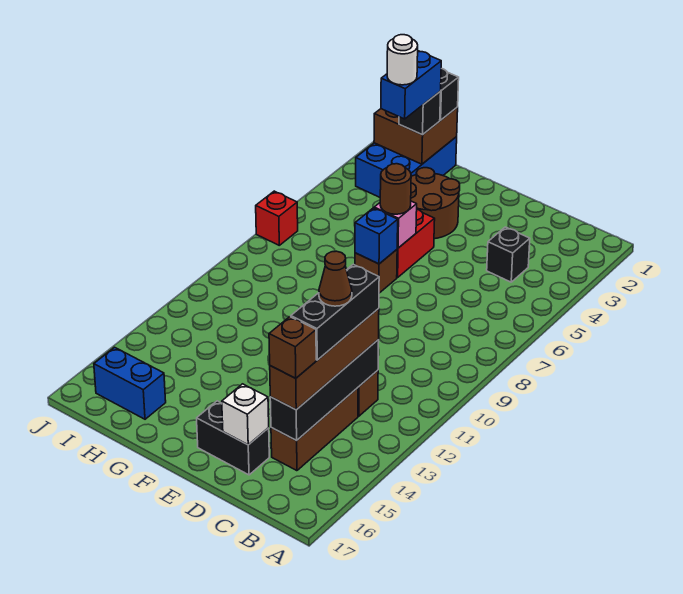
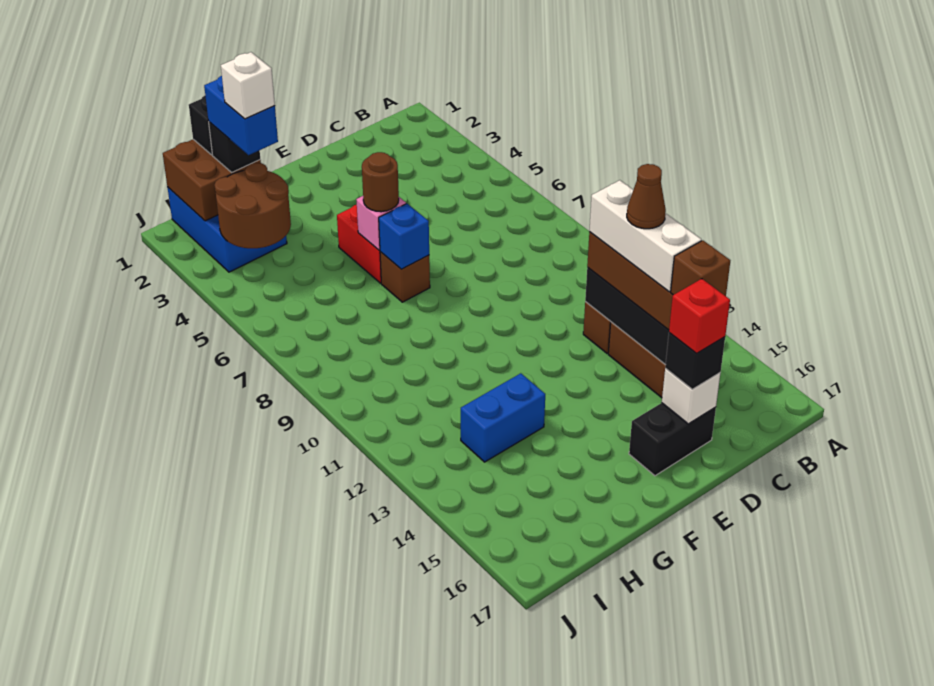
black 1x1 brick [487,227,530,282] -> black 1x1 brick moved to [665,333,725,389]
black 1x3 brick [291,264,379,360] -> white 1x3 brick [589,180,701,292]
brown 2x2 round brick [411,168,460,239] -> brown 2x2 round brick moved to [215,163,291,248]
white 1x1 round brick [387,35,418,85] -> white 1x1 brick [221,52,275,119]
blue 1x2 brick [94,347,166,419] -> blue 1x2 brick moved to [461,373,545,462]
red 1x1 brick [256,191,298,245] -> red 1x1 brick moved to [669,279,730,354]

